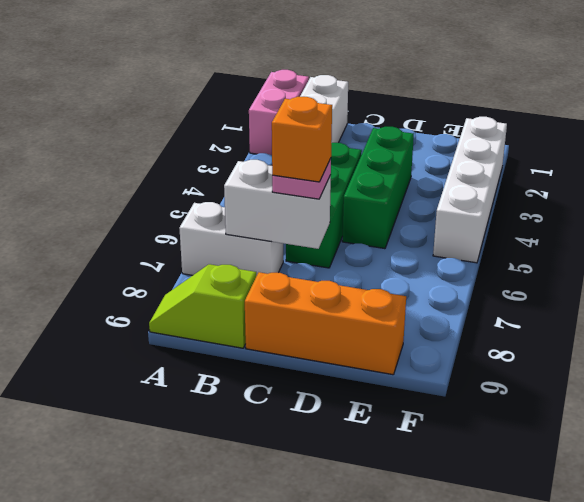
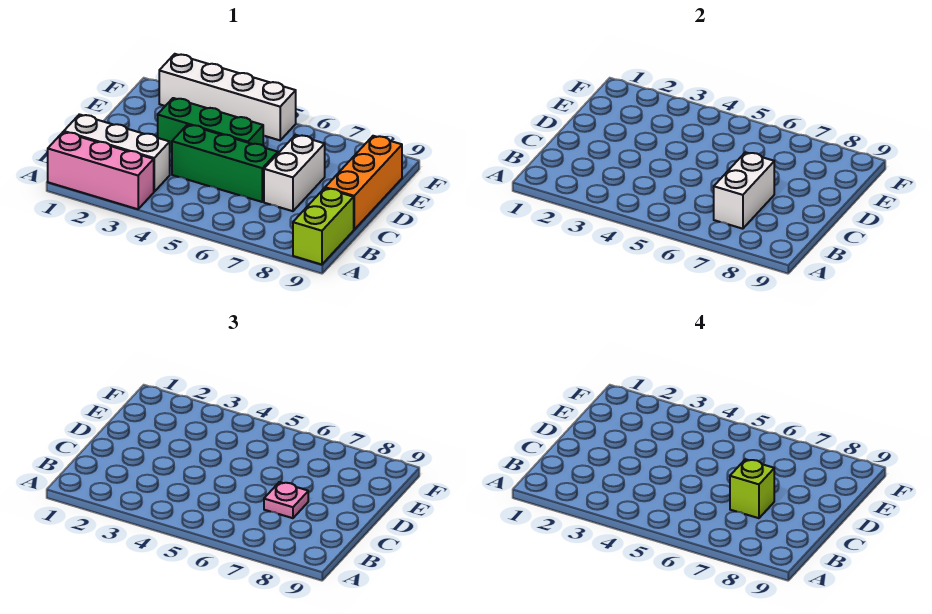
pink 1x2 brick [249,70,309,155] -> pink 1x3 brick [48,132,154,209]
white 1x2 brick [179,202,283,276] -> white 1x2 brick moved to [264,135,325,211]
lime 1x2 slope [149,264,256,348] -> lime 1x2 brick [293,188,354,265]
orange 1x1 brick [272,97,332,182] -> lime 1x1 brick [730,459,774,518]

